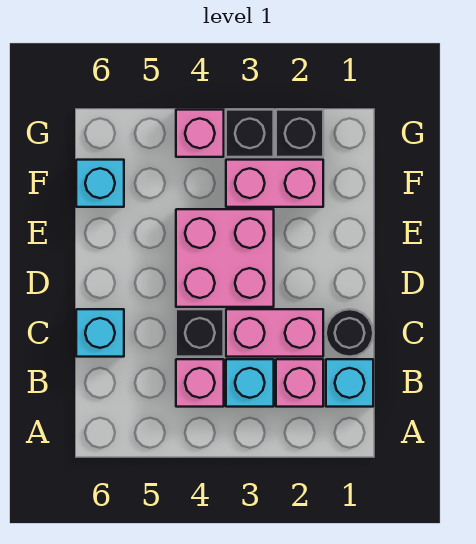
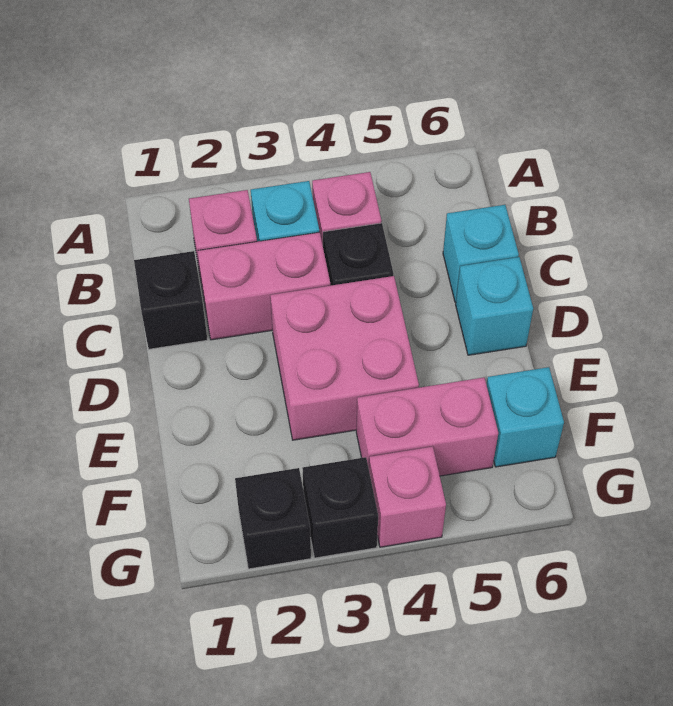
cyan 1x1 brick [326,359,373,407] -> cyan 1x1 brick moved to [456,257,533,355]
black 1x1 round brick [326,309,373,357] -> black 1x1 brick [134,251,207,349]
pink 1x2 brick [226,160,323,207] -> pink 1x2 brick moved to [356,377,498,476]

